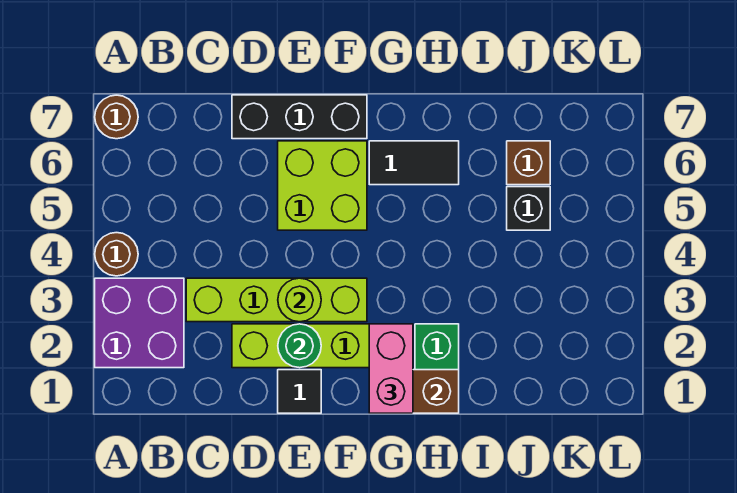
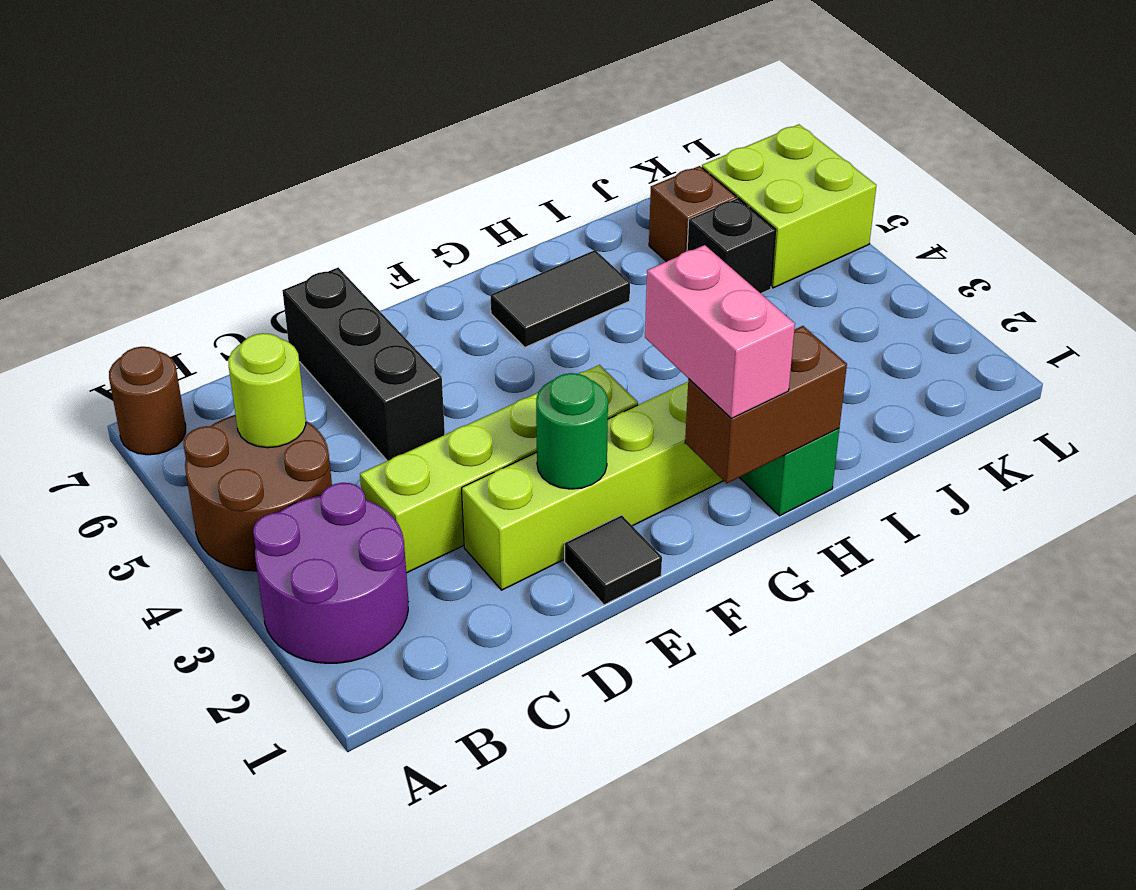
purple 2x2 brick [95,278,184,368] -> purple 2x2 round brick [253,483,408,663]
brown 1x1 round brick [95,233,138,276] -> brown 2x2 round brick [184,415,332,571]
black 1x3 brick [232,95,367,139] -> black 1x3 brick turned to [282,268,445,461]
lime 1x1 round brick [278,278,321,322] -> lime 1x1 round brick moved to [228,333,306,448]
lime 2x2 brick [278,141,367,230] -> lime 2x2 brick moved to [702,124,876,288]

